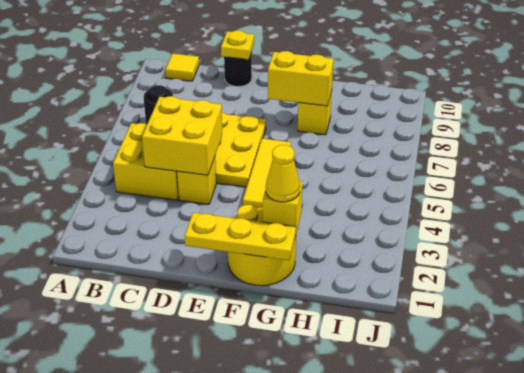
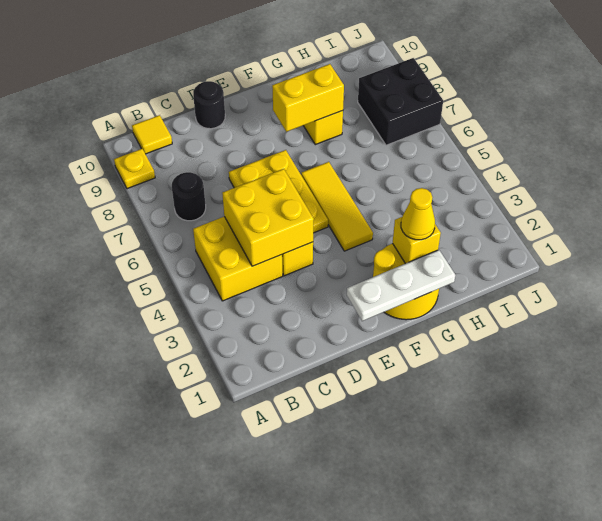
yellow 1x1 plate [221,30,254,59] -> yellow 1x1 plate moved to [114,149,155,189]
yellow 1x3 plate [185,213,296,260] -> white 1x3 plate [347,250,455,321]
none -> black 2x2 brick [358,58,443,145]

